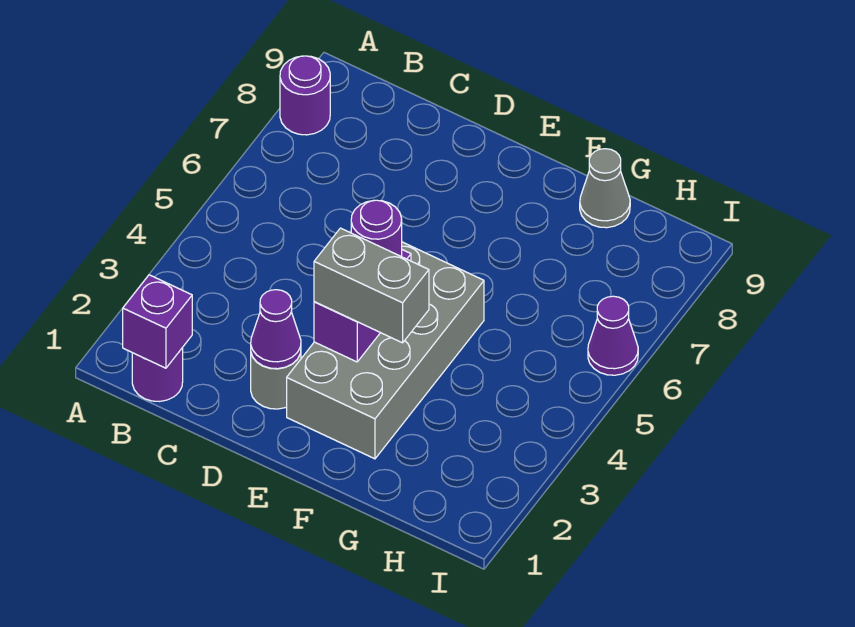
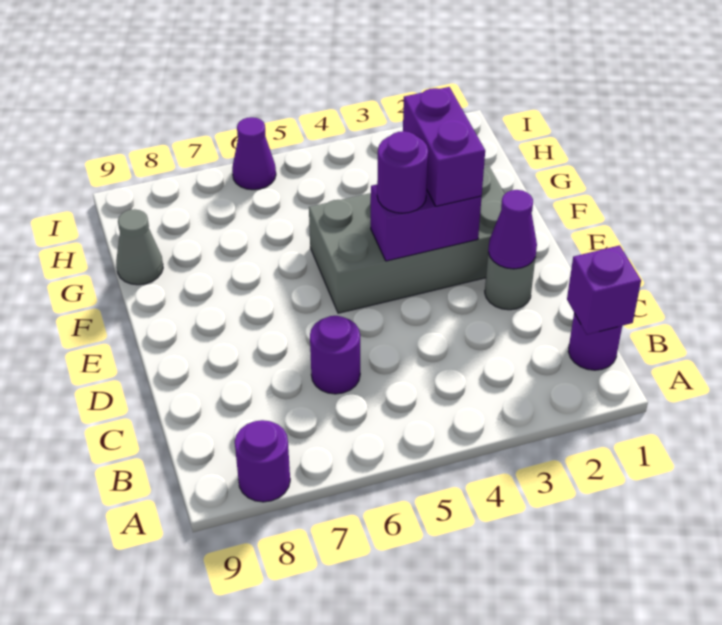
none -> purple 1x1 round brick [310,316,360,394]
grey 1x2 brick [314,228,429,343] -> purple 1x2 brick [403,87,485,206]

